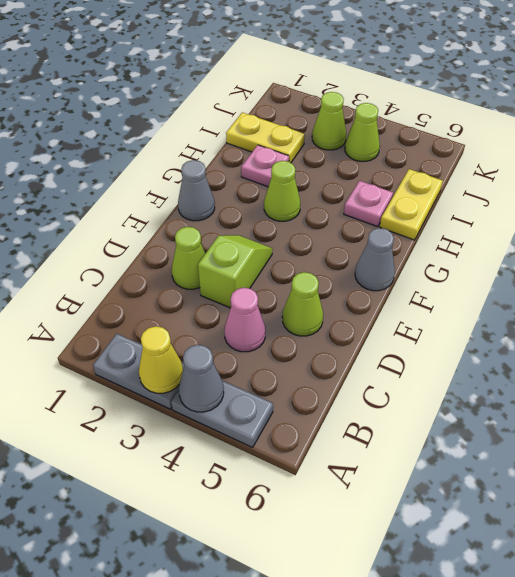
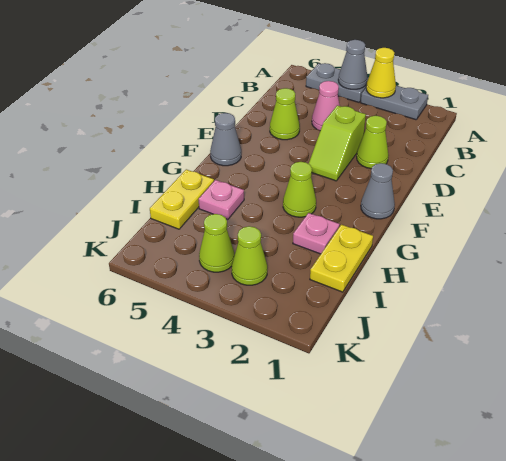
yellow 1x2 plate [226,112,305,163] -> yellow 1x2 plate turned to [310,225,373,292]

